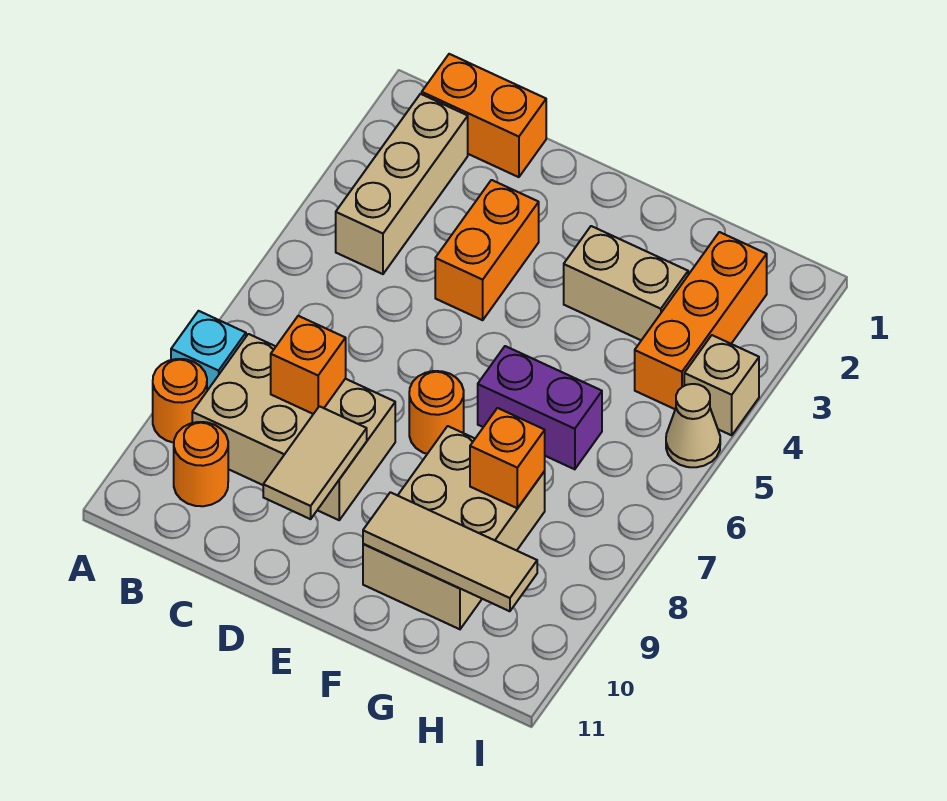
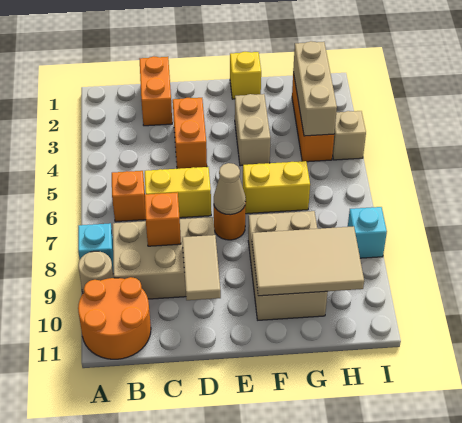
orange 1x1 round brick [153,359,207,443] -> tan 1x1 round brick [78,251,114,293]
orange 1x2 brick [422,54,546,177] -> orange 1x2 brick turned to [140,56,172,126]
tan 1x3 brick [336,94,468,274] -> tan 1x3 brick moved to [293,41,337,136]
orange 1x1 round brick [174,422,228,506] -> orange 2x2 round brick [78,277,151,359]
none -> yellow 1x2 brick [145,167,211,218]
none -> yellow 1x1 brick [230,52,261,99]
tan 1x2 brick [564,226,688,340] -> tan 1x2 brick turned to [235,94,270,166]
purple 1x2 brick [478,346,602,469] -> yellow 1x2 brick [243,161,310,214]
tan 1x3 tile [363,492,537,611] -> tan 2x3 tile [252,226,364,296]
orange 1x1 brick [470,408,545,508] -> orange 1x1 brick moved to [112,171,146,222]
tan 1x1 cone [666,384,720,467] -> tan 1x1 cone moved to [214,163,246,215]
none -> cyan 1x1 brick [348,207,387,258]

